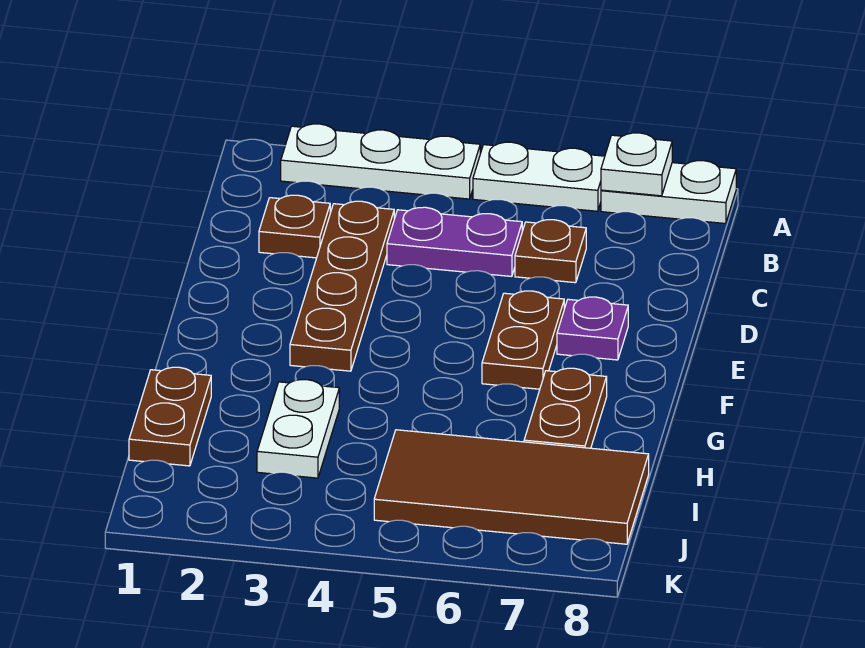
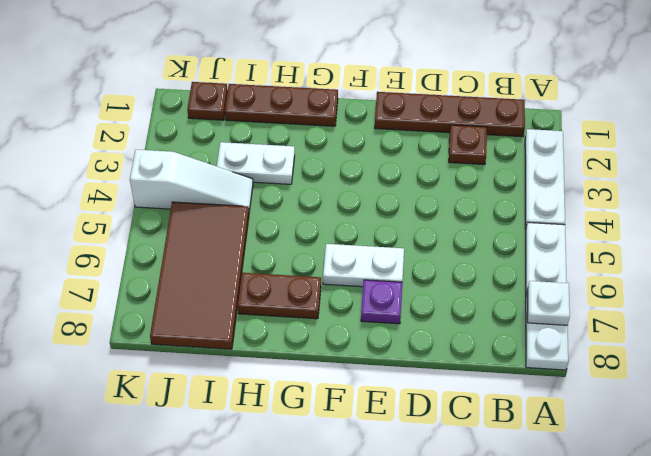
brown 1x4 plate [290,201,394,371] -> brown 1x4 plate moved to [375,92,525,137]
purple 1x2 plate [387,207,522,276] -> none
brown 1x1 plate [515,220,586,283] -> brown 1x1 plate moved to [187,82,228,120]
brown 1x2 plate [482,291,564,389] -> white 1x2 plate [323,244,404,287]
brown 1x2 plate [129,367,211,466] -> brown 1x3 plate [225,84,338,126]
none -> white 1x3 slope [130,150,253,212]

